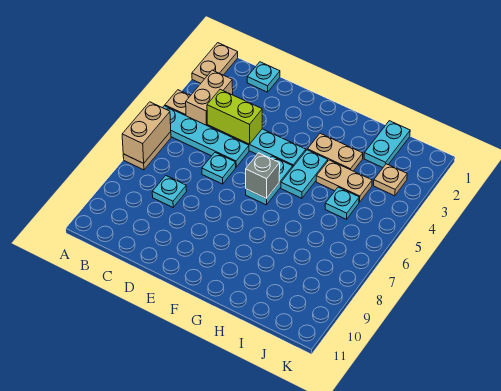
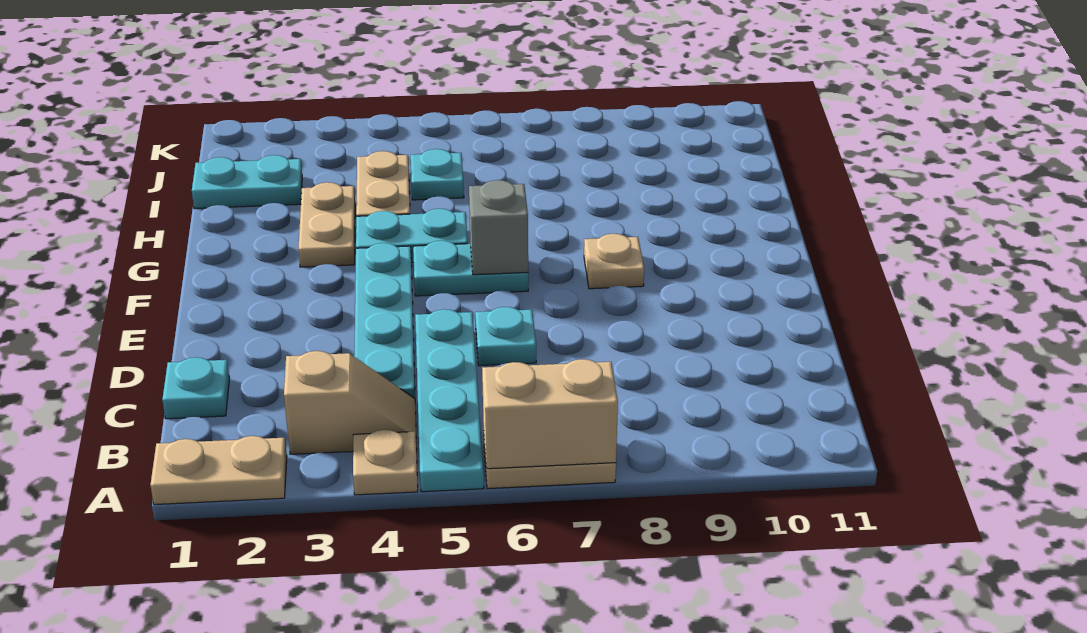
tan 1x2 brick [186,70,233,125] -> tan 1x2 slope [284,351,416,454]
lime 1x2 brick [207,89,262,144] -> none
cyan 1x1 plate [152,176,187,207] -> none
tan 1x1 plate [374,164,407,196] -> tan 1x1 plate moved to [584,234,644,289]

